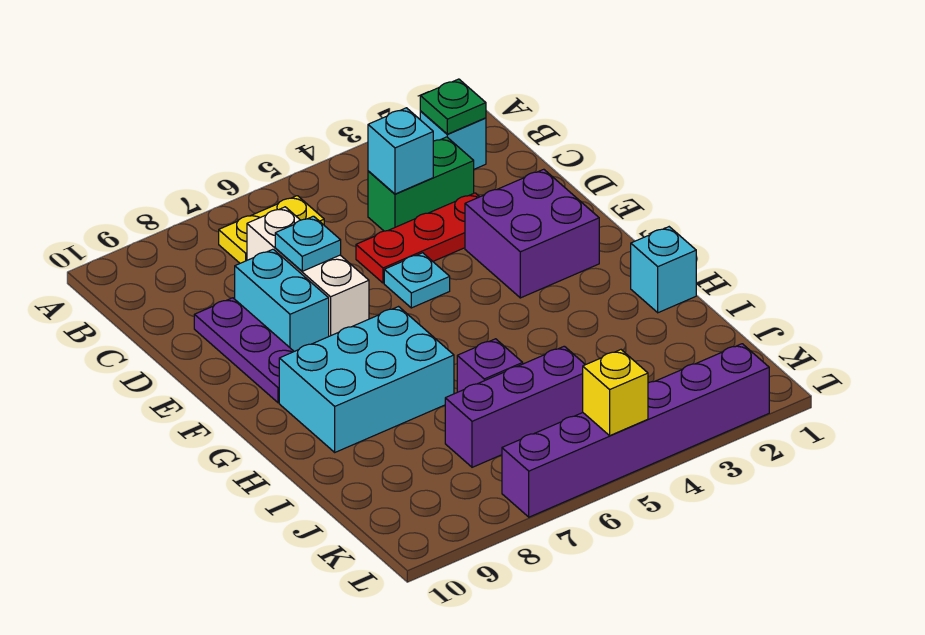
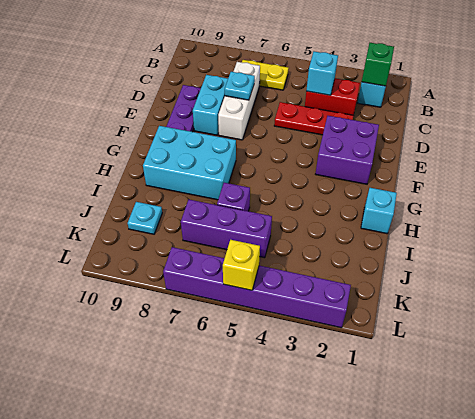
green 1x1 plate [420,79,486,134] -> green 1x1 brick [362,43,394,86]
green 1x2 brick [368,137,474,231] -> red 1x2 brick [305,79,360,115]
cyan 1x1 plate [384,253,450,308] -> cyan 1x1 plate moved to [128,202,162,234]

